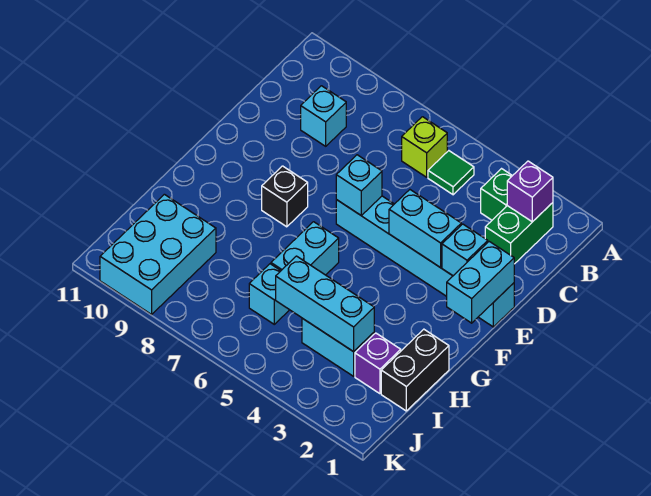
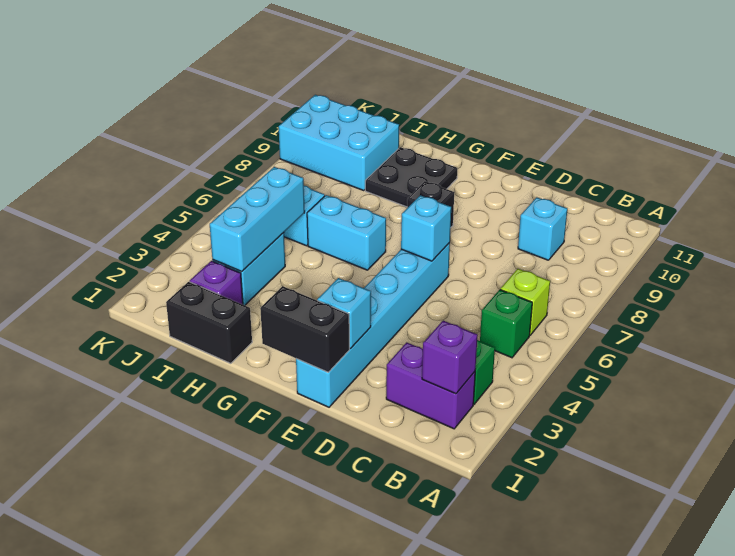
green 1x2 brick [485,203,553,264] -> purple 1x2 brick [386,342,475,429]
green 1x1 tile [428,151,474,195] -> green 1x1 brick [480,290,532,358]
cyan 1x2 brick [447,242,514,323] -> black 1x2 brick [260,286,349,372]
cyan 1x2 brick [389,190,461,268] -> none
none -> black 2x2 plate [365,147,457,207]

